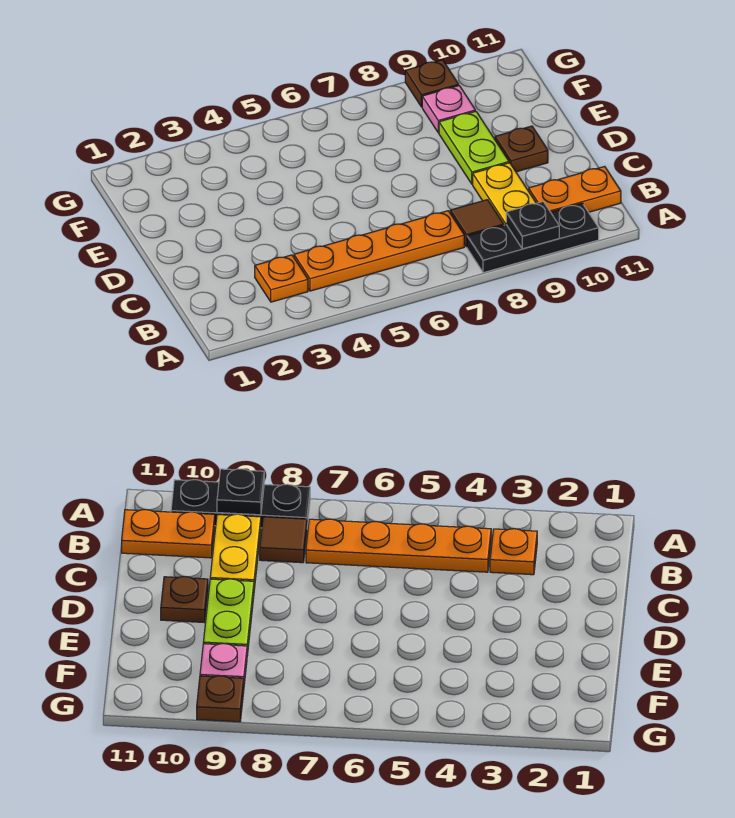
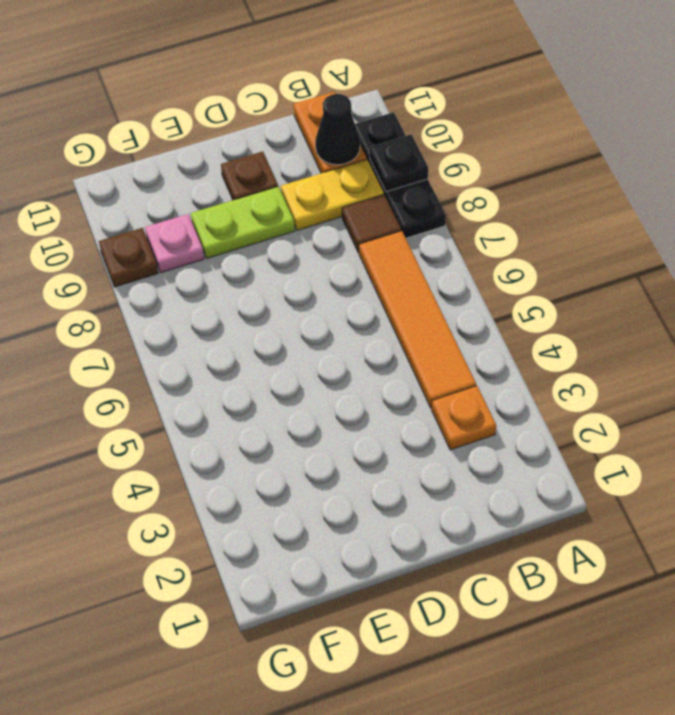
orange 1x4 plate [294,211,464,291] -> orange 1x4 tile [359,231,476,408]
none -> black 1x1 cone [315,94,360,165]

